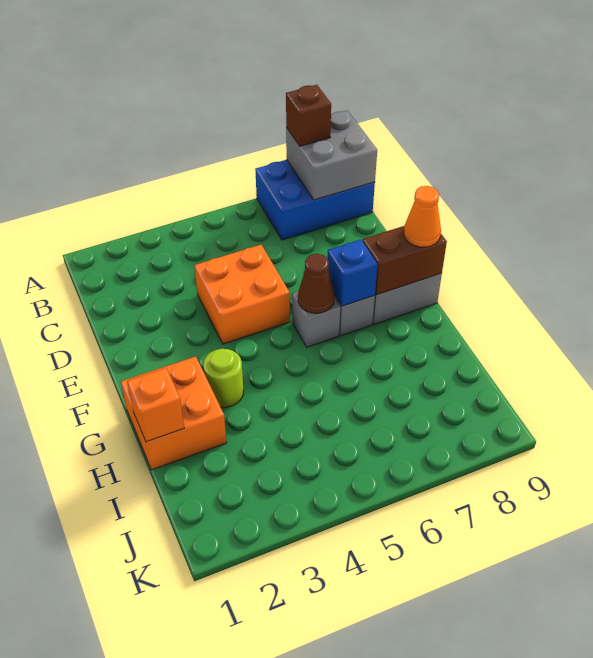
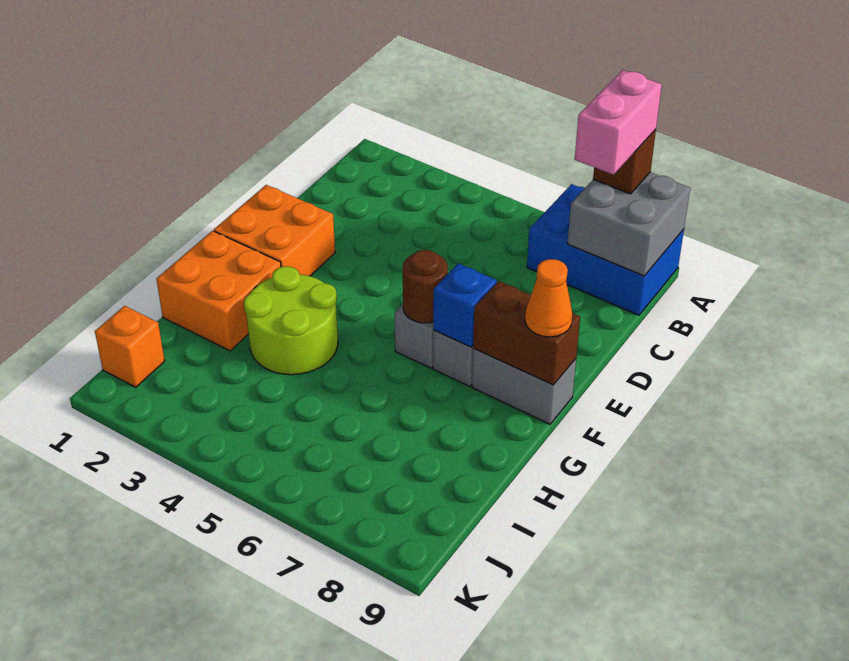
none -> pink 1x2 brick [575,70,662,175]
orange 2x2 brick [194,245,290,344] -> orange 2x2 brick moved to [214,185,335,276]
brown 1x1 cone [298,254,335,313] -> brown 1x1 round brick [403,250,448,323]
lime 1x1 round brick [203,349,244,407] -> lime 2x2 round brick [244,266,338,375]
orange 1x1 brick [127,368,184,442] -> orange 1x1 brick moved to [95,306,165,387]

